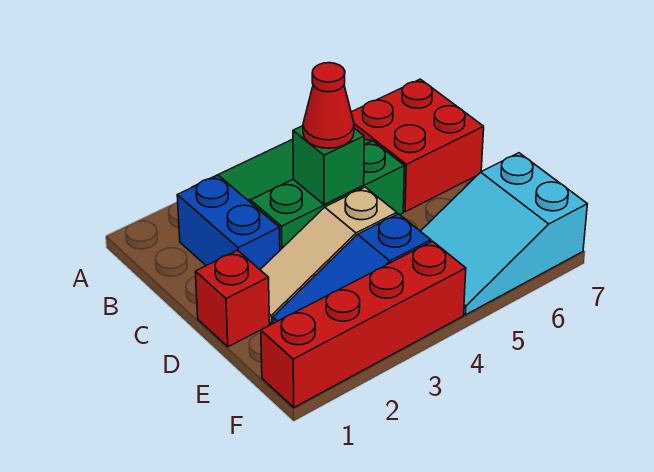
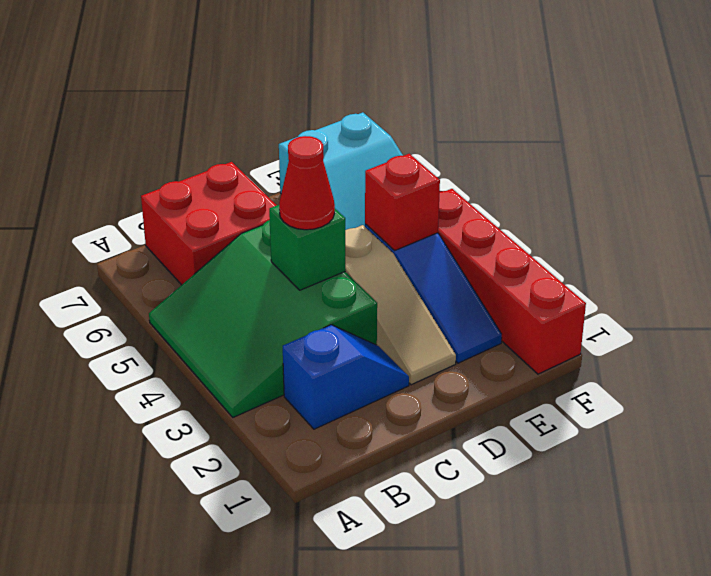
blue 1x2 brick [177,175,280,269] -> blue 1x2 slope [283,325,409,429]
red 1x1 brick [195,250,270,347] -> red 1x1 brick moved to [365,154,440,250]

